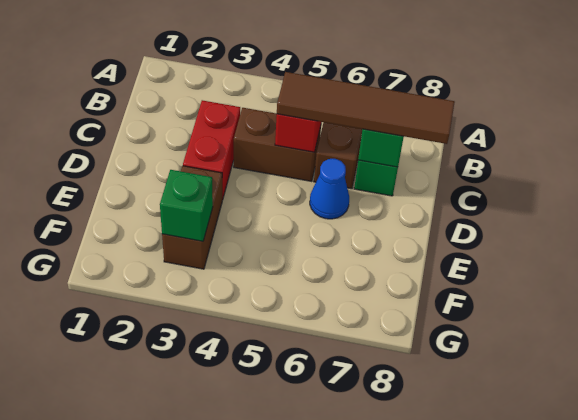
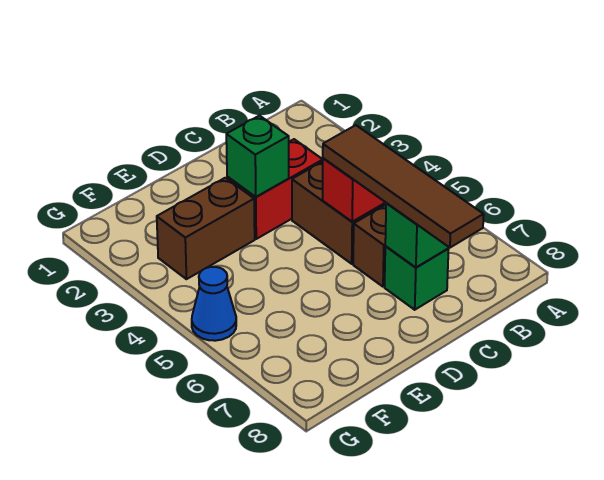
blue 1x1 cone [310,159,349,219] -> blue 1x1 cone moved to [192,267,236,341]
green 1x1 brick [160,170,213,241] -> green 1x1 brick moved to [226,116,289,197]

